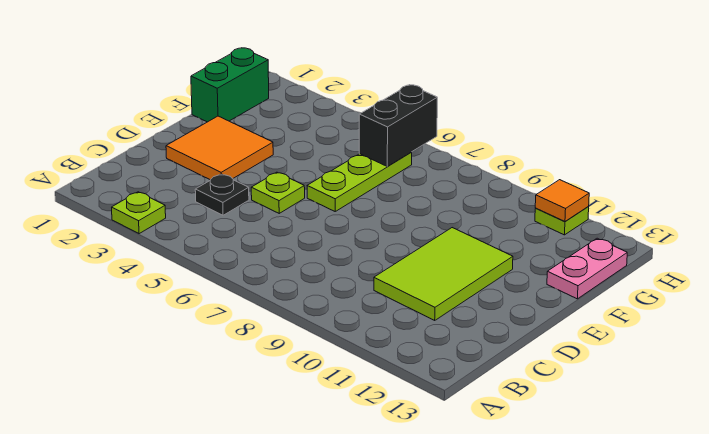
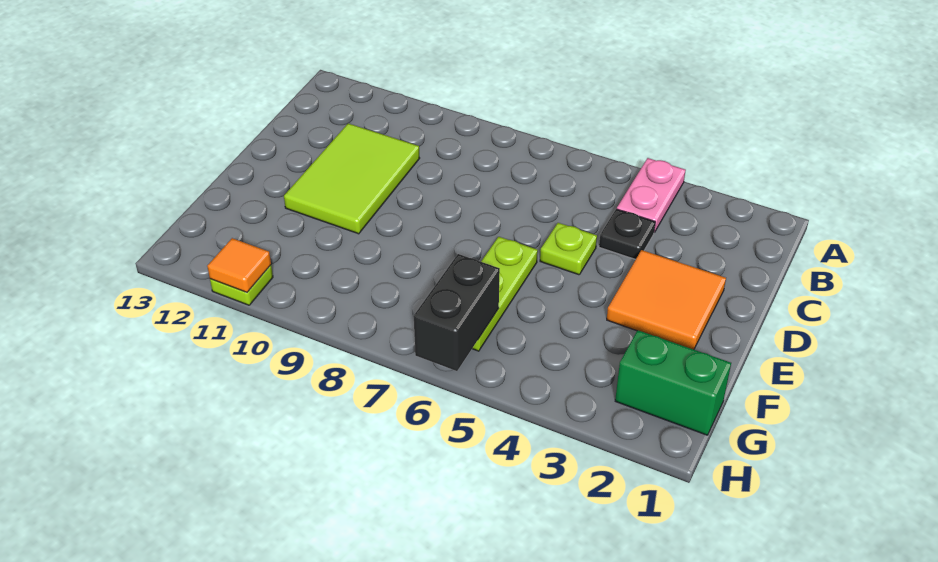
lime 1x1 plate [112,192,166,234] -> none
green 1x2 brick [191,48,269,122] -> green 1x2 brick turned to [615,330,731,435]
pink 1x2 plate [547,238,627,299] -> pink 1x2 plate moved to [617,158,686,233]

